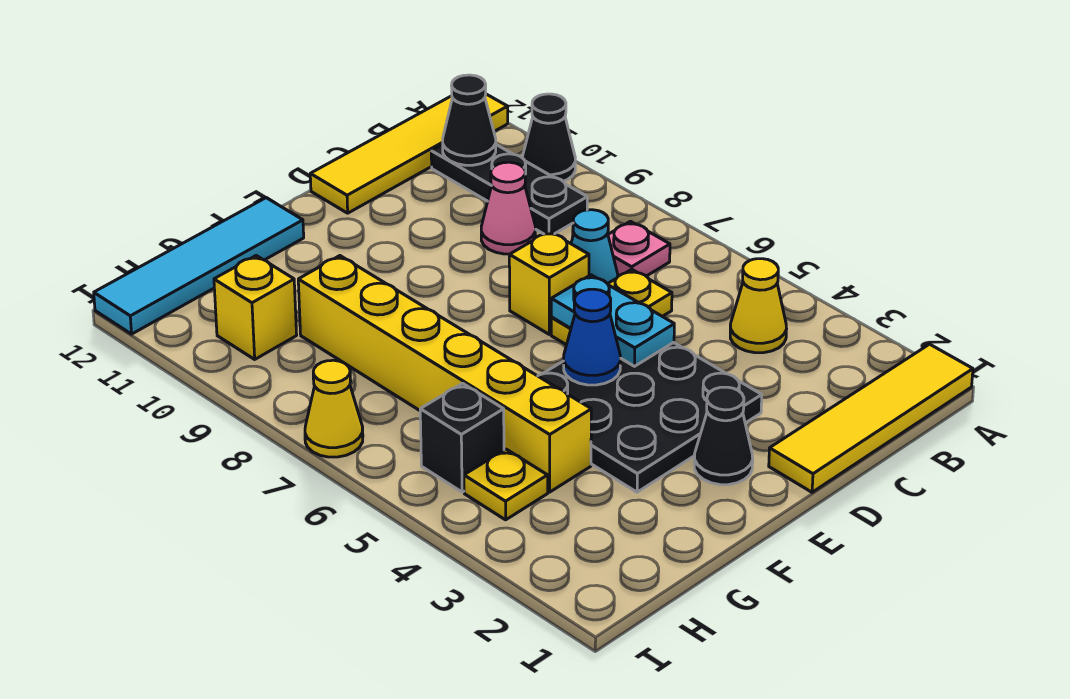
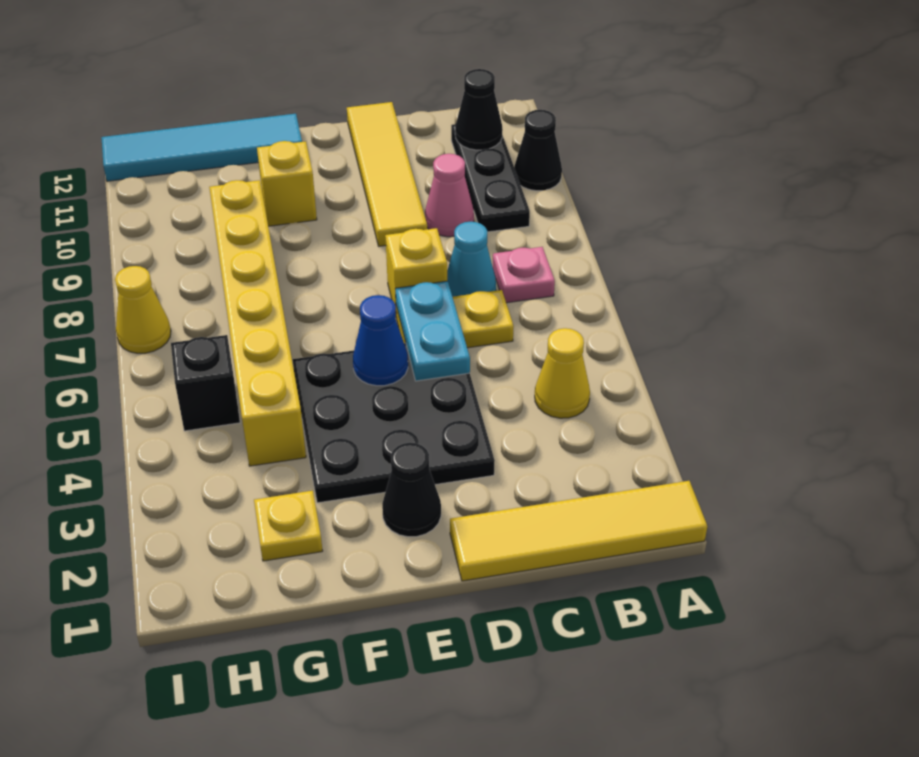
yellow 1x4 tile [310,94,508,213] -> yellow 1x4 tile turned to [347,102,427,246]
yellow 1x1 plate [464,449,548,520] -> yellow 1x1 plate moved to [254,490,323,561]
yellow 1x1 brick [214,256,297,359] -> yellow 1x1 brick moved to [257,141,317,226]

